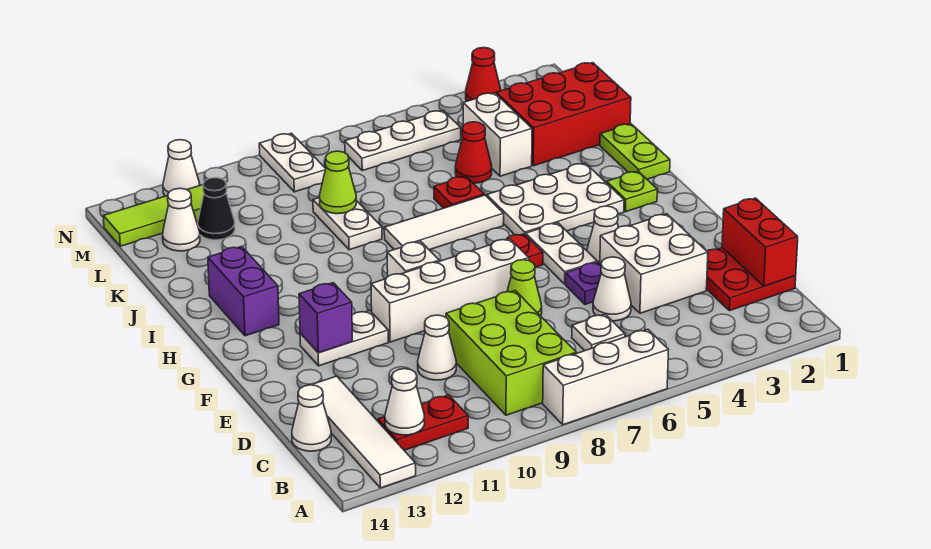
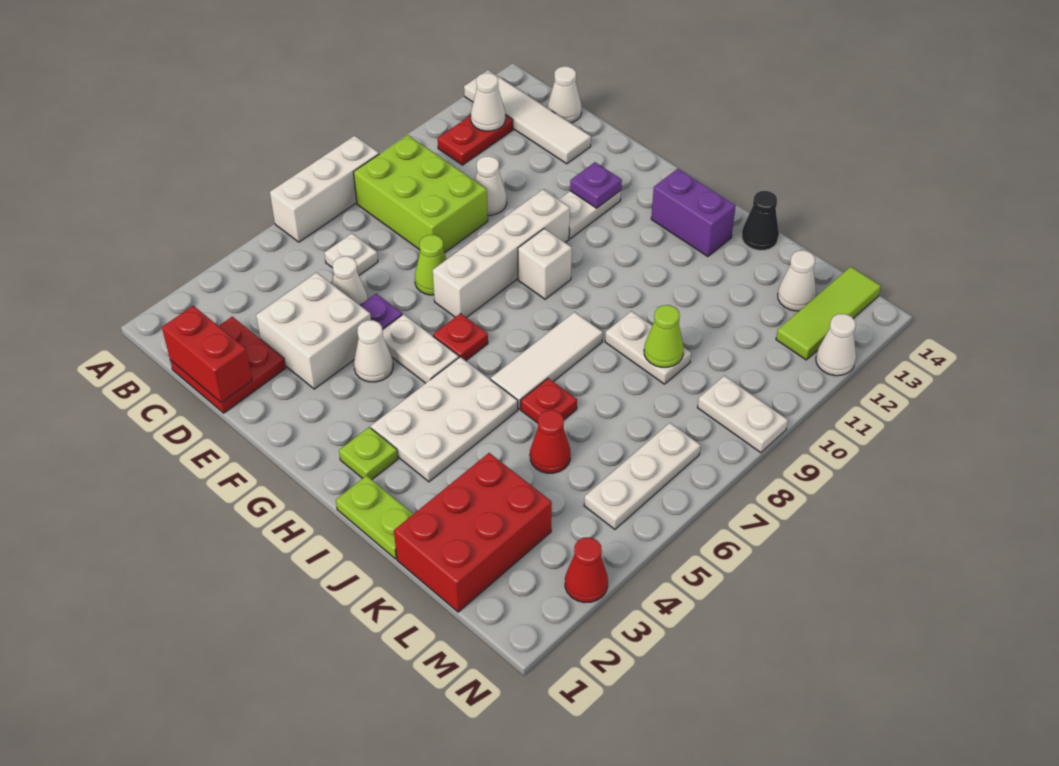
purple 1x1 brick [299,283,353,353] -> purple 1x1 plate [570,162,622,208]
white 1x2 brick [463,93,532,176] -> none
black 1x1 cone [198,178,235,240] -> black 1x1 cone moved to [742,191,779,250]

